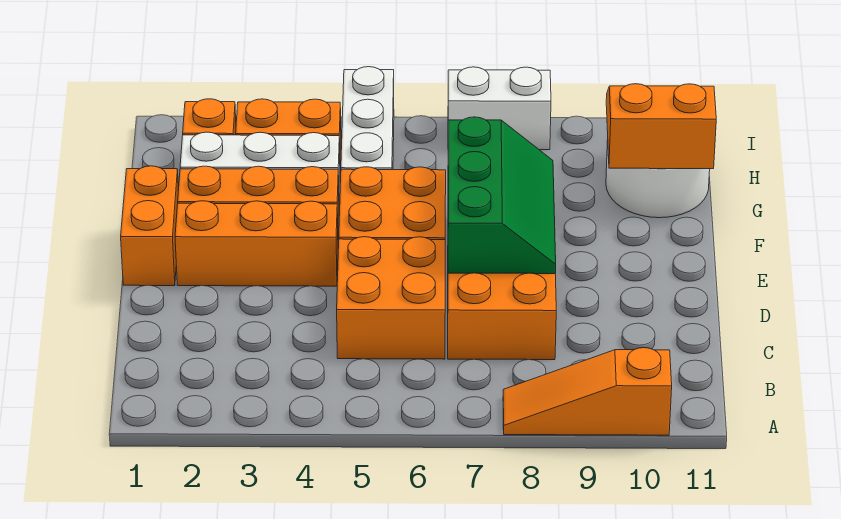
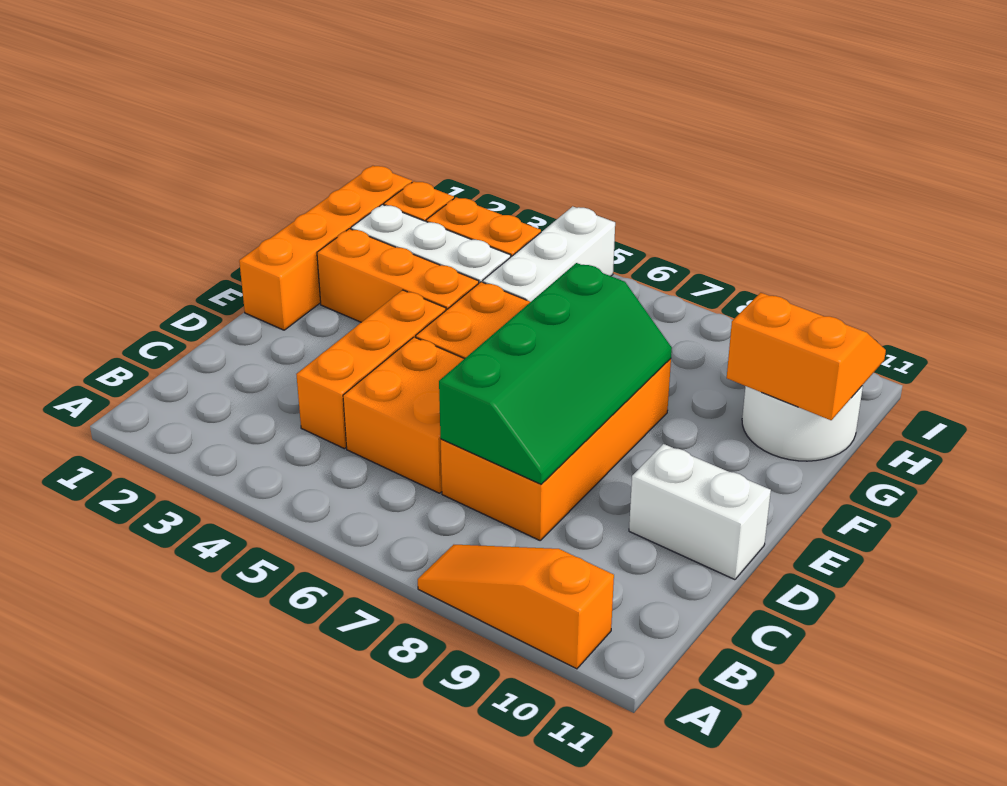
green 2x3 slope [448,117,556,274] -> green 2x4 slope [439,263,672,484]
orange 1x2 brick [121,166,179,286] -> orange 1x4 brick [239,166,412,330]
orange 1x3 brick [175,201,338,286] -> orange 1x3 brick turned to [296,290,446,449]
white 1x2 brick [448,67,551,150] -> white 1x2 brick moved to [629,444,771,580]

